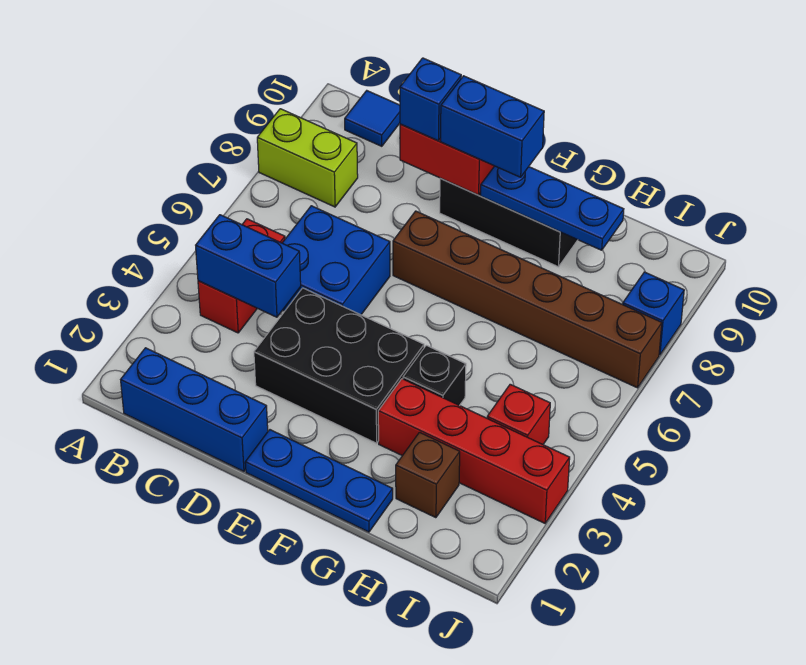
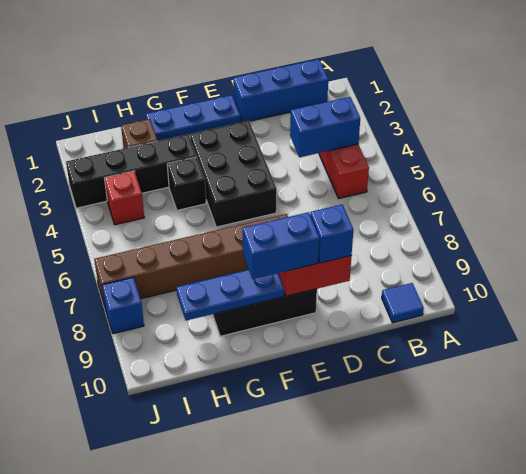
lime 1x2 brick [257,109,358,207] -> none
blue 2x2 brick [283,206,390,315] -> none
black 2x3 brick [254,288,424,443] -> black 2x3 brick turned to [190,121,277,227]
red 1x4 brick [378,379,570,523] -> black 1x4 brick [66,134,197,208]

